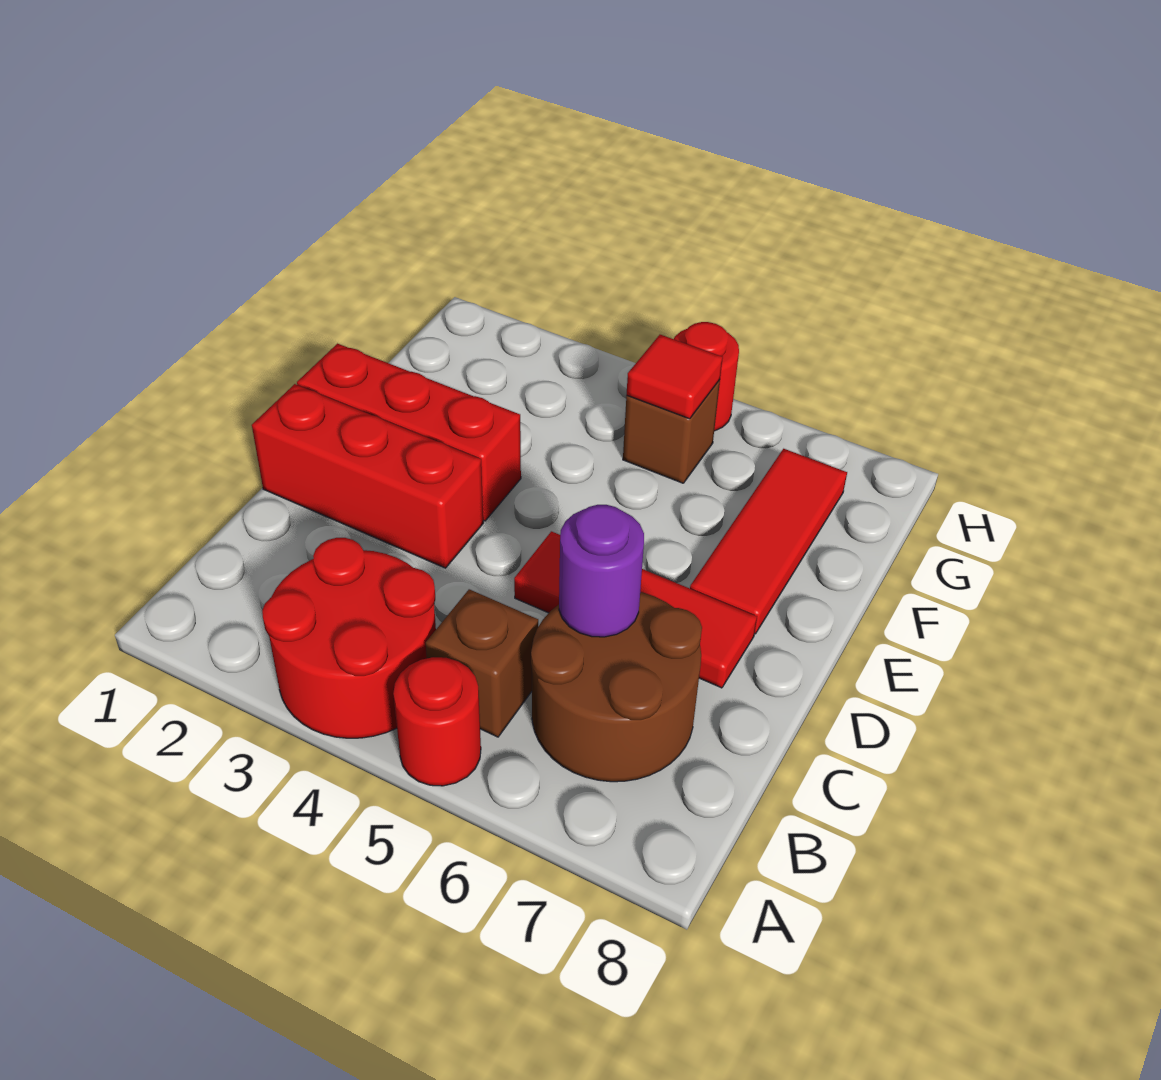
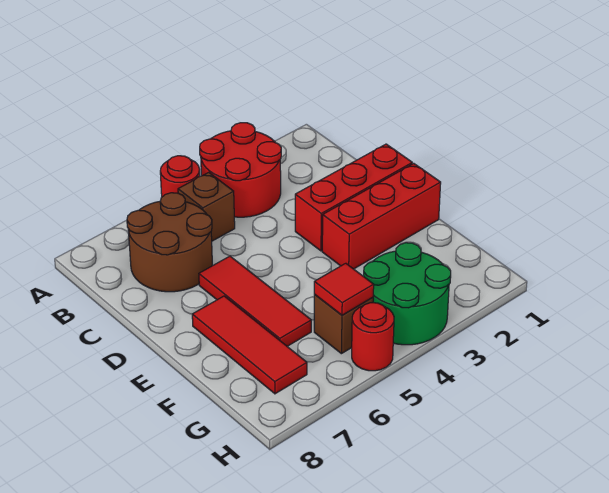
purple 1x1 round brick [559,505,644,637] -> none
red 1x3 tile [514,531,757,688] -> red 1x3 tile turned to [199,256,311,346]
none -> green 2x2 round brick [364,243,451,345]

